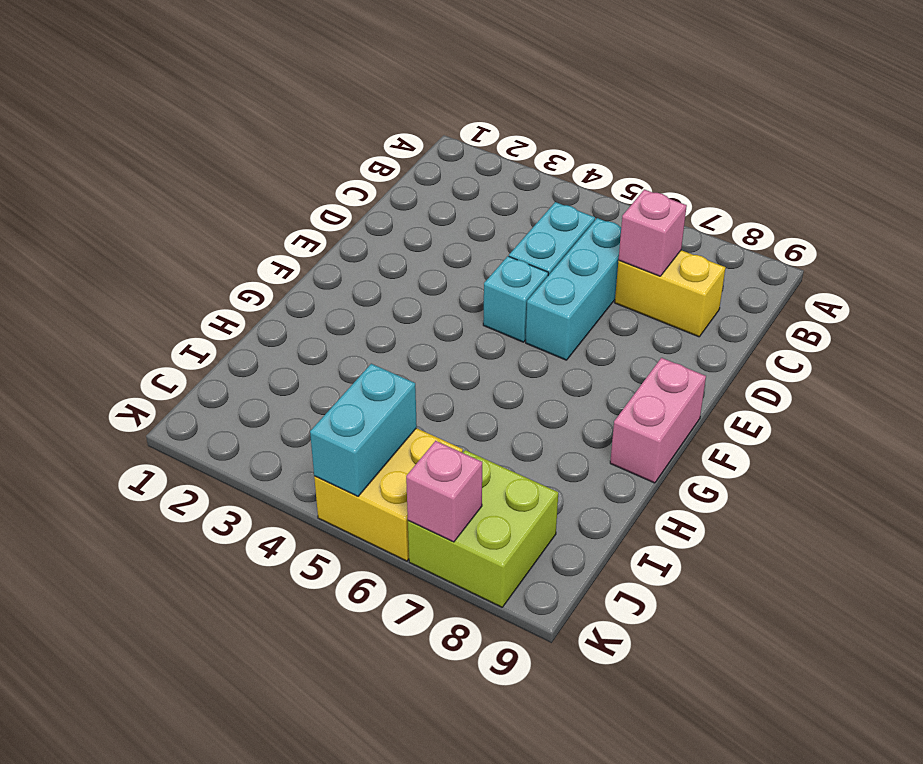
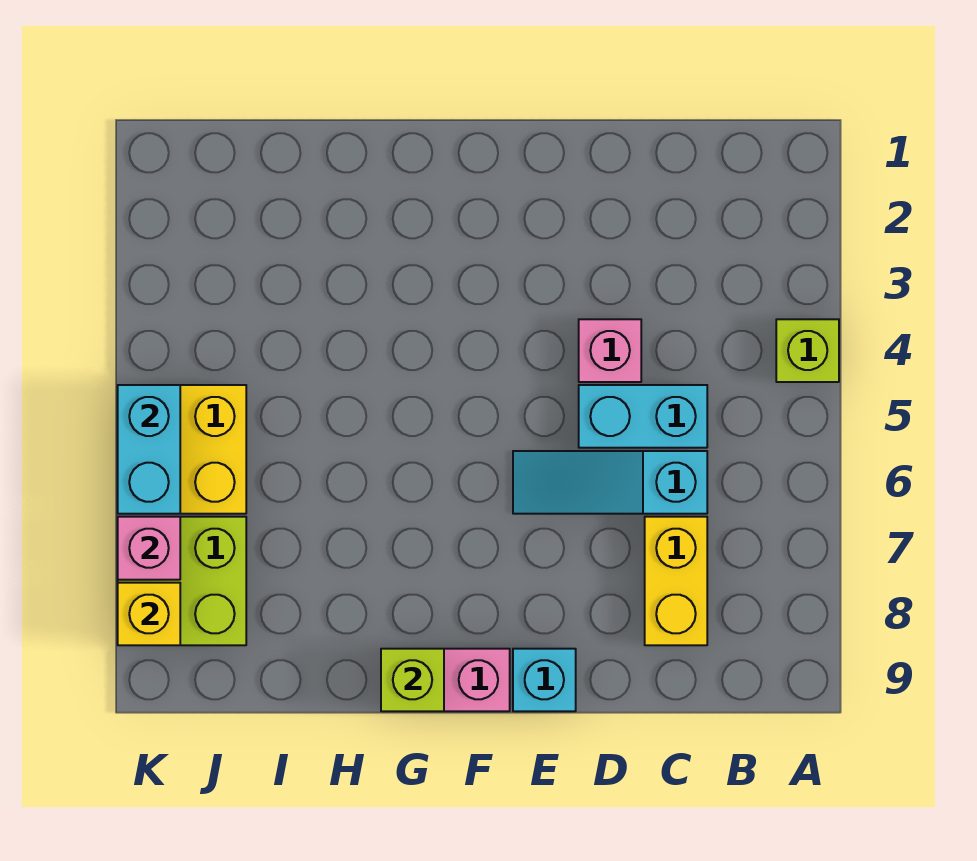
none -> lime 1x1 brick [776,319,839,382]
cyan 1x3 brick [526,218,621,360] -> cyan 1x3 slope [513,451,707,514]
pink 1x1 brick [619,189,687,276] -> pink 1x1 brick moved to [579,319,641,382]
cyan 1x1 brick [483,256,548,342] -> cyan 1x1 brick moved to [513,649,576,711]
none -> lime 1x1 brick [381,649,444,711]
cyan 1x2 brick [310,364,417,496] -> cyan 1x2 brick turned to [118,385,180,514]
none -> yellow 1x1 brick [118,583,180,645]

